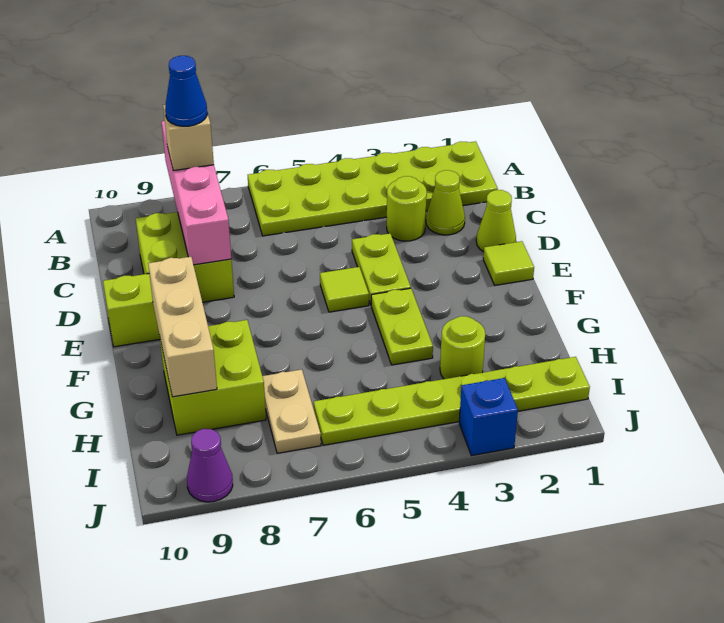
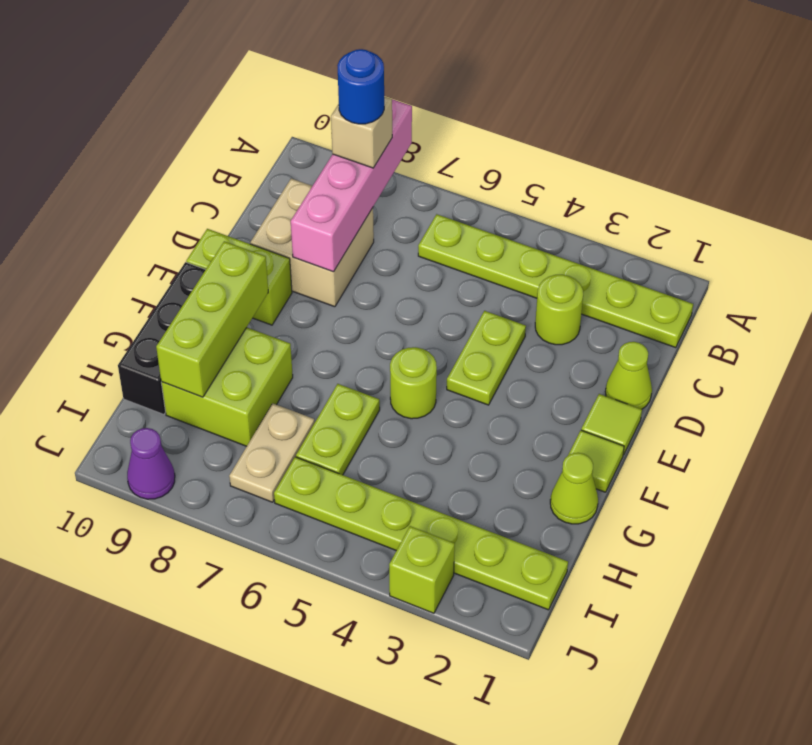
lime 2x6 plate [248,141,498,236] -> lime 1x6 plate [418,214,693,348]
blue 1x1 cone [165,56,207,126] -> blue 1x1 round brick [337,49,384,124]
lime 1x1 cone [426,170,465,235] -> lime 1x1 cone moved to [550,453,598,524]
lime 2x2 brick [136,212,234,302] -> tan 2x2 brick [250,178,374,307]
lime 1x1 tile [320,267,369,312] -> lime 1x1 tile moved to [568,430,624,492]
lime 1x2 plate [371,288,433,365] -> lime 1x2 plate moved to [296,384,380,475]
tan 1x3 brick [148,257,217,397] -> lime 1x3 brick [156,241,268,397]
none -> black 1x3 brick [118,262,206,414]
lime 1x1 round brick [440,316,485,379] -> lime 1x1 round brick moved to [390,347,437,419]
blue 1x1 brick [459,378,518,456] -> lime 1x1 brick [389,526,455,613]

